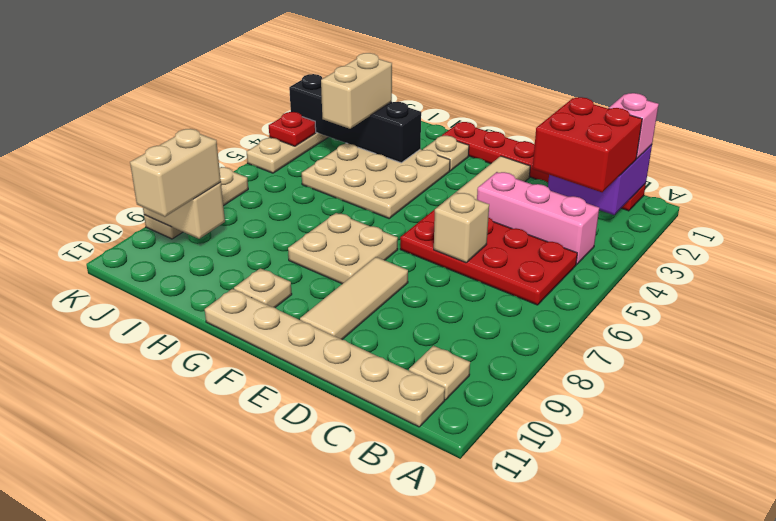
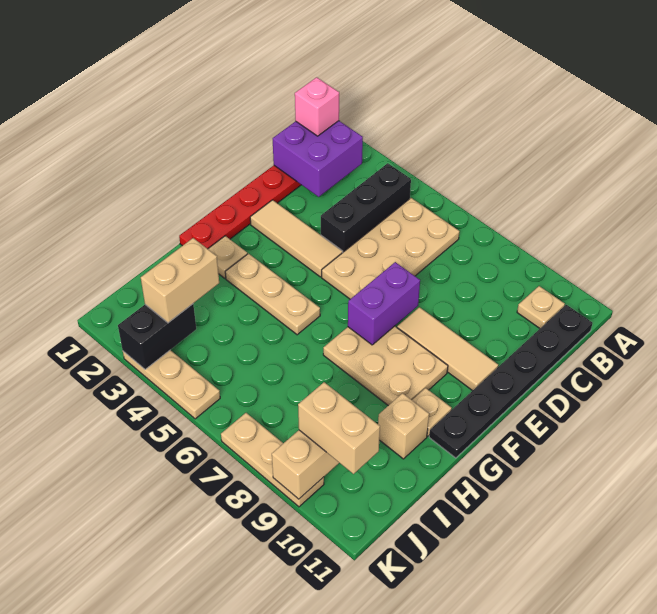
red 2x2 brick [533,97,642,192] -> none
pink 1x3 brick [477,172,599,265] -> black 1x3 brick [321,163,411,252]
red 2x4 plate [400,205,577,305] -> tan 2x4 plate [322,198,460,299]
tan 1x6 plate [205,289,445,427] -> black 1x6 plate [429,305,592,458]
tan 1x1 brick [434,192,489,263] -> tan 1x1 brick moved to [378,393,429,459]
none -> purple 1x2 brick [348,262,420,345]
tan 2x2 plate [288,213,398,284] -> tan 2x3 plate [323,326,448,406]
tan 3x3 plate [302,143,450,218] -> tan 1x3 plate [225,254,320,335]
black 1x4 brick [289,74,421,163] -> black 1x2 brick [118,304,196,369]
tan 1x2 brick [321,53,392,129] -> tan 1x2 brick turned to [141,238,219,323]
red 1x1 plate [269,112,316,146] -> none

